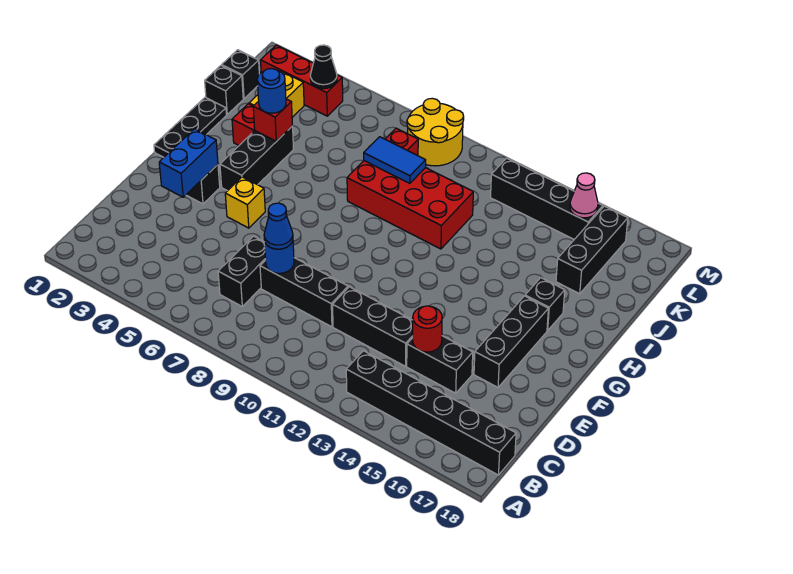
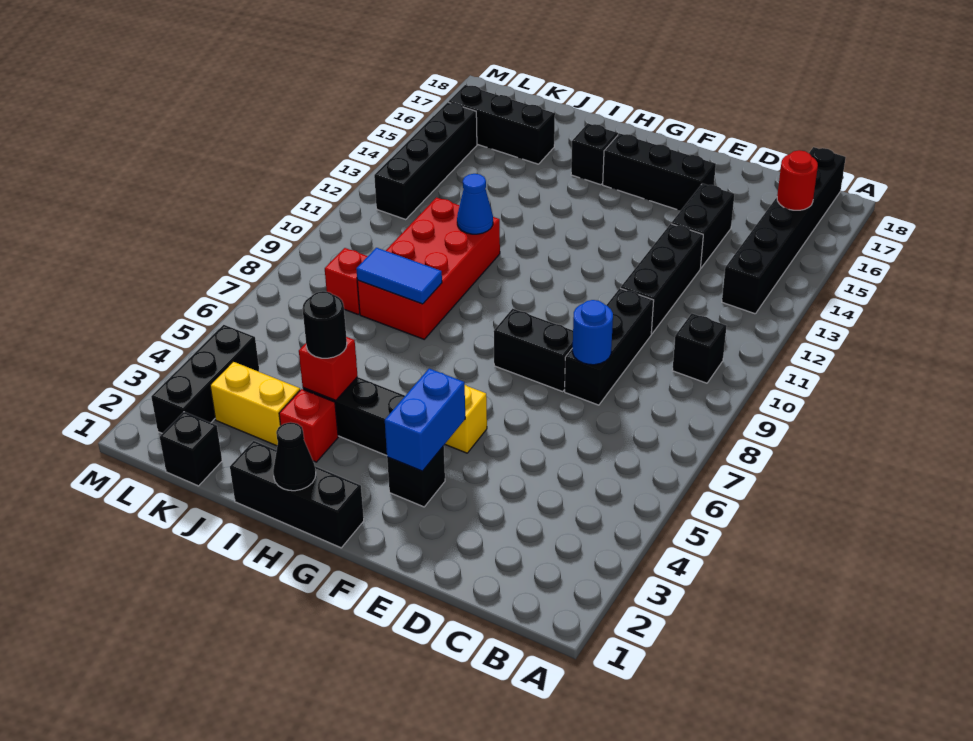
black 1x2 brick [218,236,266,306] -> black 1x2 brick moved to [494,309,573,392]
blue 1x1 cone [264,203,293,249] -> blue 1x1 cone moved to [457,174,493,234]
red 1x1 round brick [413,306,442,352] -> red 1x1 round brick moved to [777,150,818,210]
blue 1x2 brick [159,129,218,197] -> blue 1x2 brick turned to [385,369,465,471]
black 1x3 plate [154,97,226,158] -> black 1x3 brick [230,441,364,548]
blue 1x1 round brick [257,69,286,113] -> black 1x1 round brick [303,291,347,358]
black 1x1 brick [205,65,243,114] -> black 1x1 brick moved to [672,313,727,383]
blue 1x2 tile [364,137,426,183] -> blue 1x2 tile turned to [356,248,442,304]
red 1x3 brick [261,45,343,116] -> black 1x3 brick [151,325,260,433]
black 1x1 cone [310,45,337,89] -> black 1x1 cone moved to [273,422,316,491]
yellow 2x2 round brick [407,98,464,166] -> none
pink 1x1 cone [570,173,598,218] -> none

